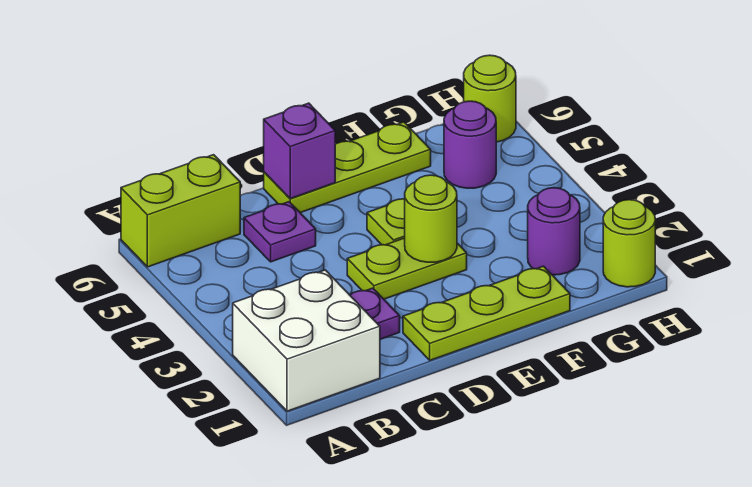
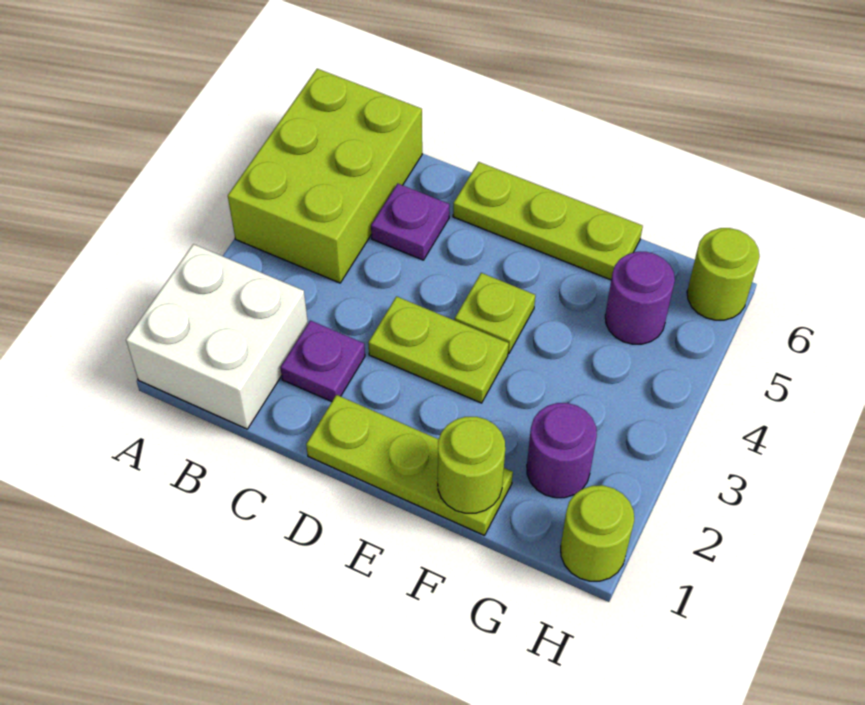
lime 1x2 brick [121,155,240,267] -> lime 2x3 brick [228,69,422,283]
purple 1x1 brick [264,103,335,199] -> none
lime 1x1 round brick [405,175,457,262] -> lime 1x1 round brick moved to [438,417,505,513]

